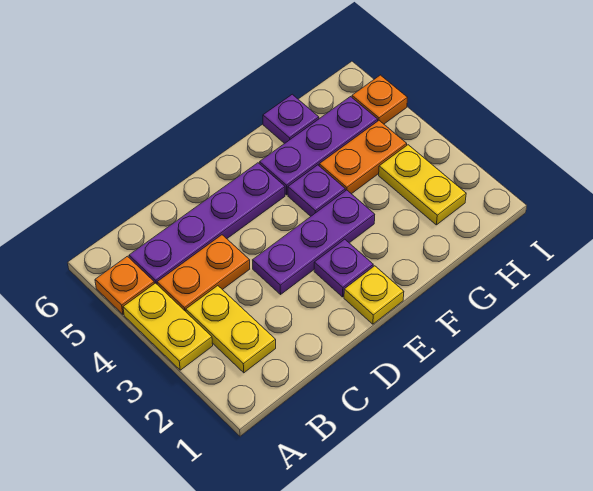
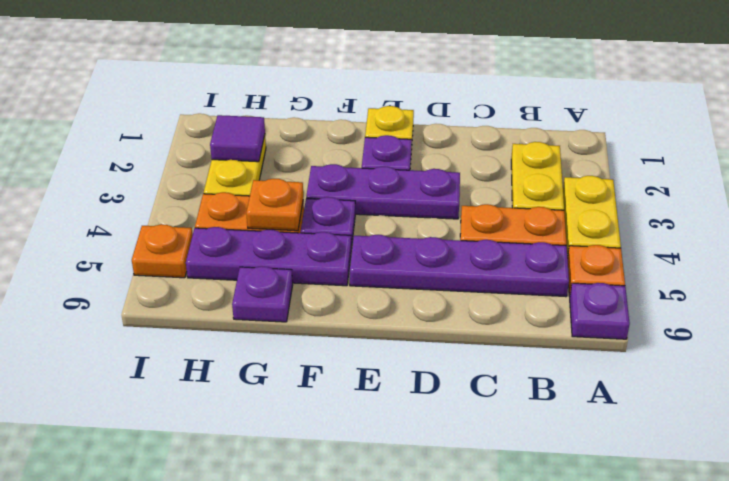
none -> purple 1x1 plate [570,283,630,339]
none -> orange 1x1 plate [246,179,303,231]
none -> purple 1x1 tile [210,115,265,162]

